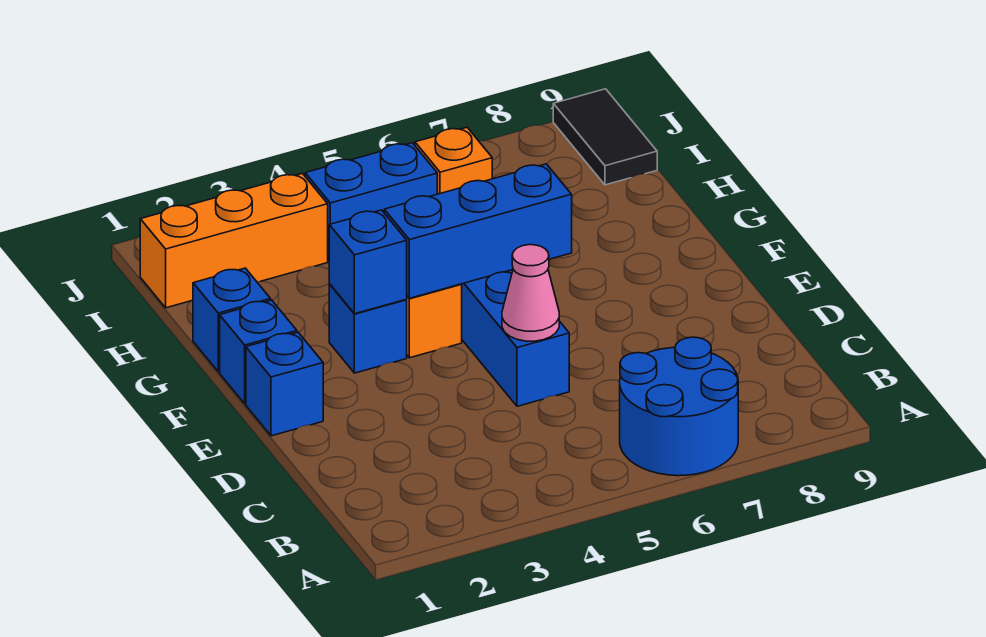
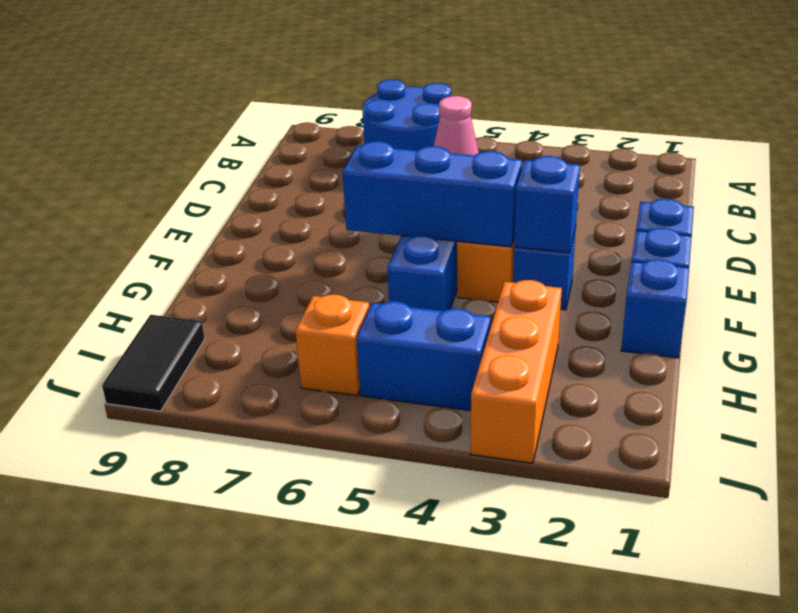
orange 1x3 brick [140,173,328,308] -> orange 1x3 brick turned to [471,280,562,463]

